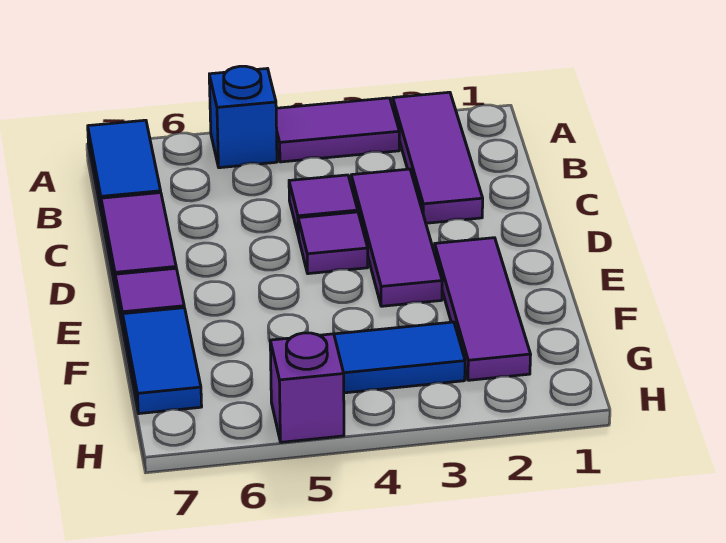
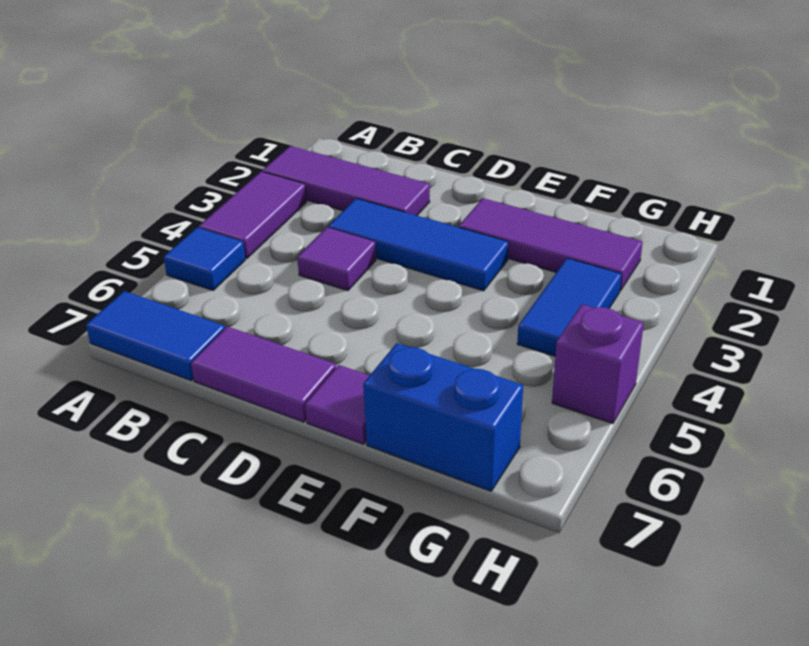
blue 1x1 brick [209,66,277,168] -> blue 1x1 tile [164,228,245,290]
purple 1x3 tile [351,169,442,306] -> blue 1x3 tile [328,199,509,291]
purple 1x1 tile [298,212,368,274] -> none
blue 1x2 tile [123,308,202,414] -> blue 1x2 brick [363,343,523,491]

